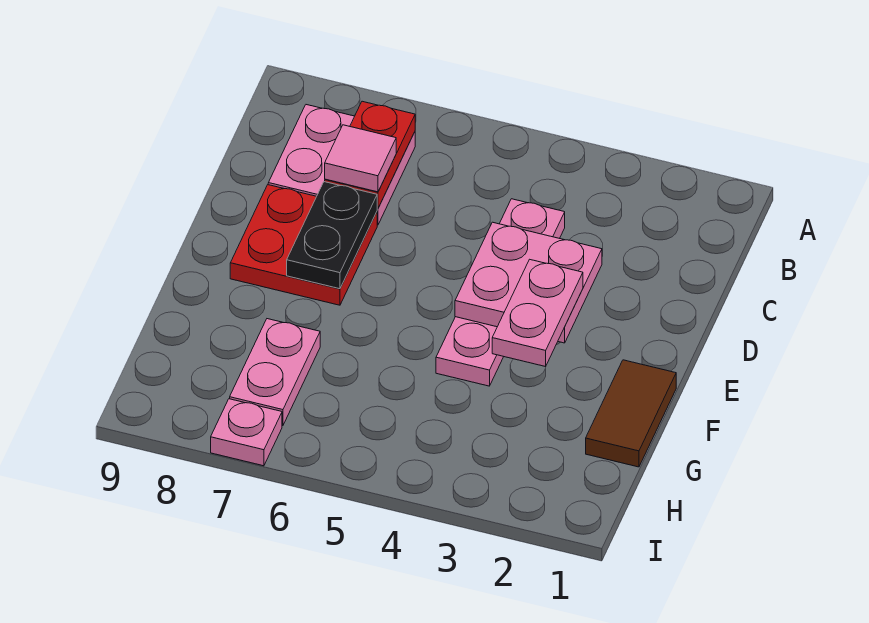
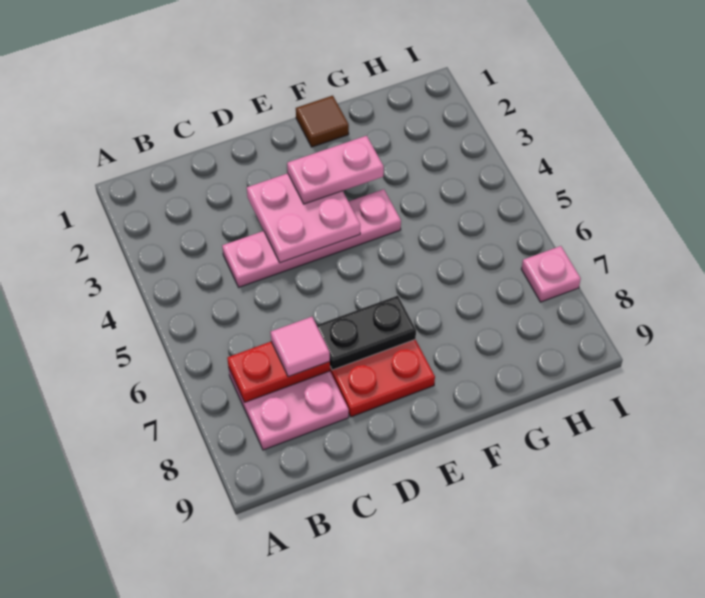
brown 1x2 tile [586,360,676,467] -> brown 1x1 tile [296,96,349,147]
pink 1x2 plate [230,319,320,426] -> none

